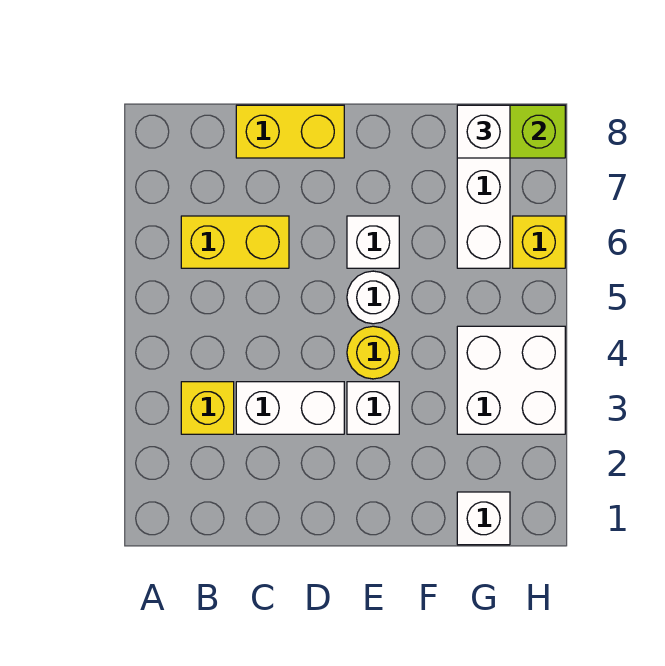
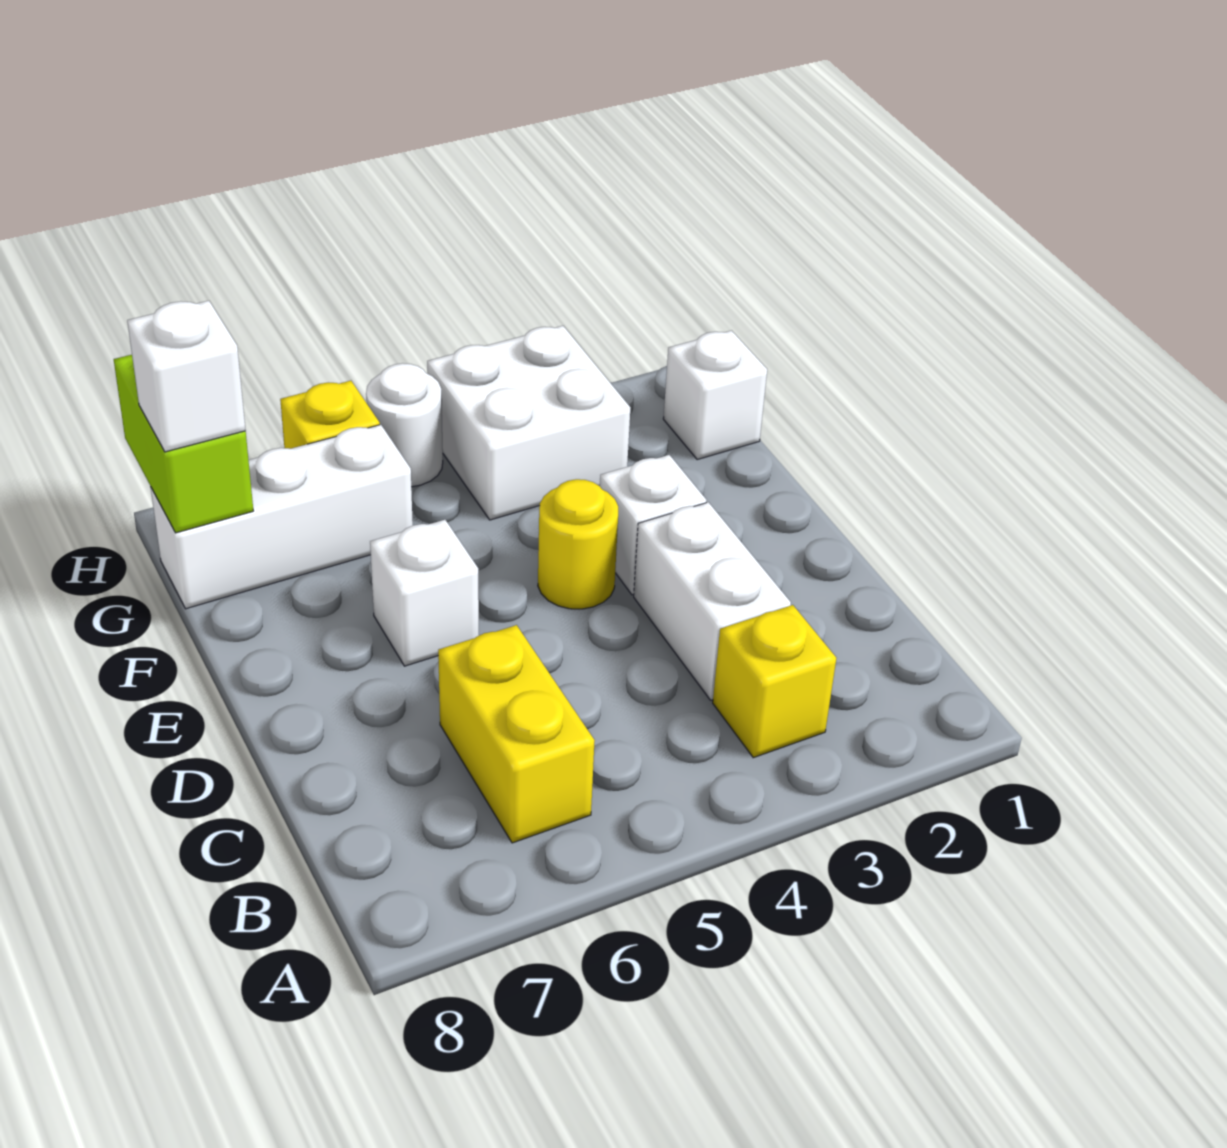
yellow 1x2 brick [236,105,344,158] -> none
white 1x1 round brick [347,271,399,324] -> white 1x1 round brick moved to [366,363,443,487]

